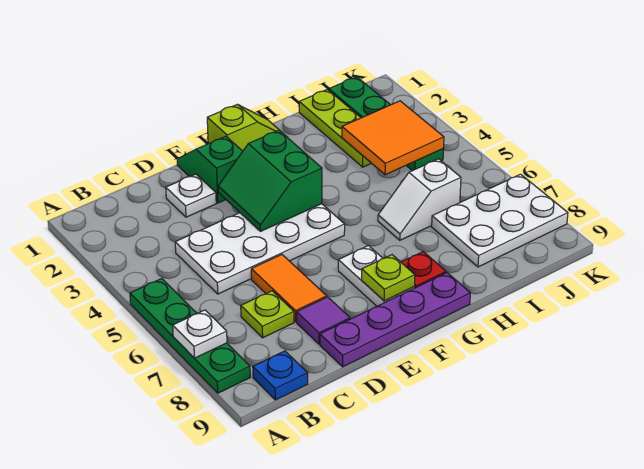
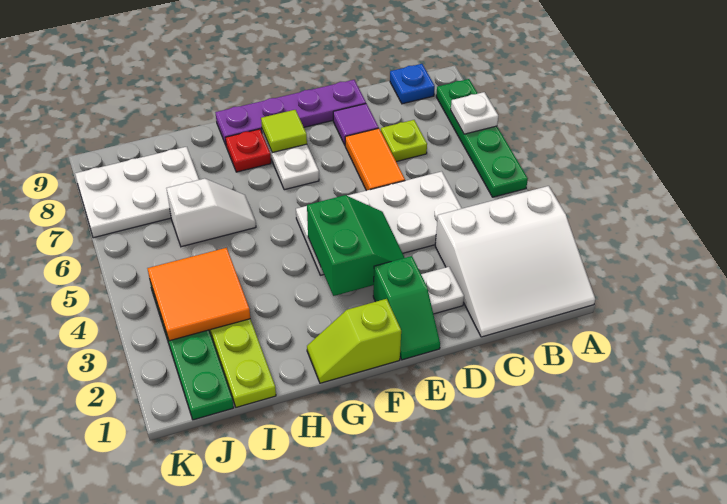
none -> white 3x3 slope [435,186,595,337]
lime 1x1 plate [362,255,415,301] -> lime 1x1 tile [261,110,307,153]

